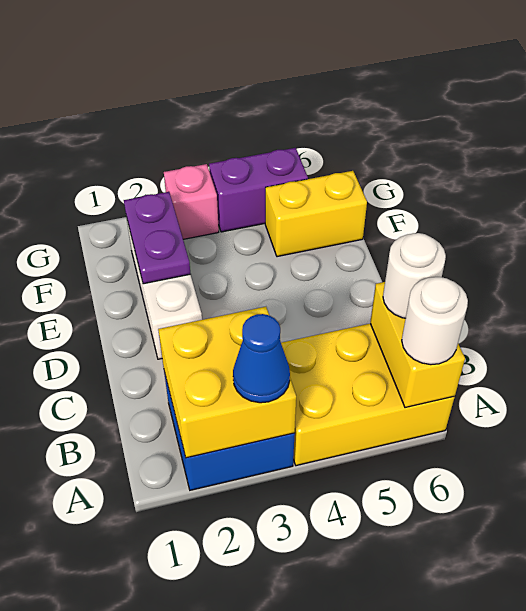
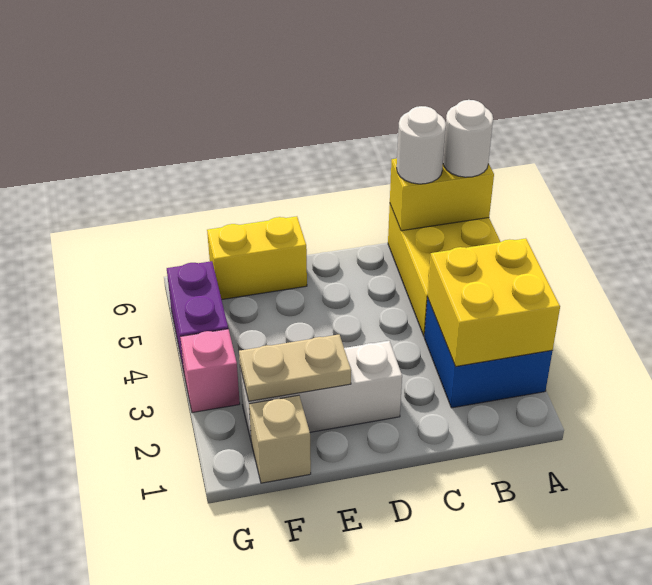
blue 1x1 cone [233,314,290,403] -> none
purple 1x2 plate [124,192,190,284] -> tan 1x2 plate [239,335,351,401]
none -> tan 1x1 brick [249,395,311,483]
yellow 1x2 brick [265,171,367,257] -> yellow 1x2 brick turned to [207,216,307,299]

